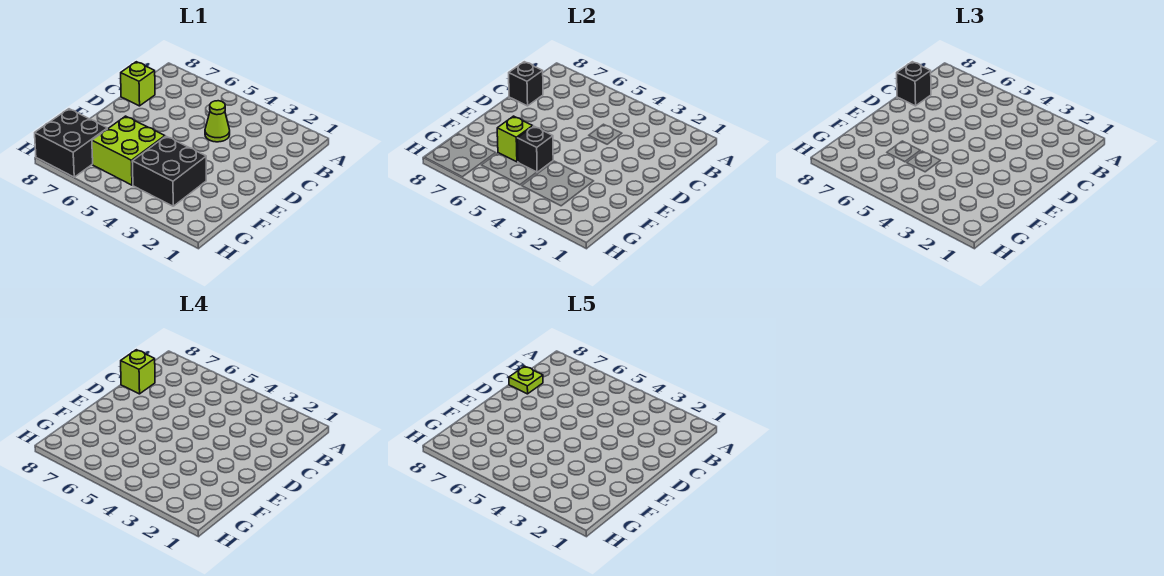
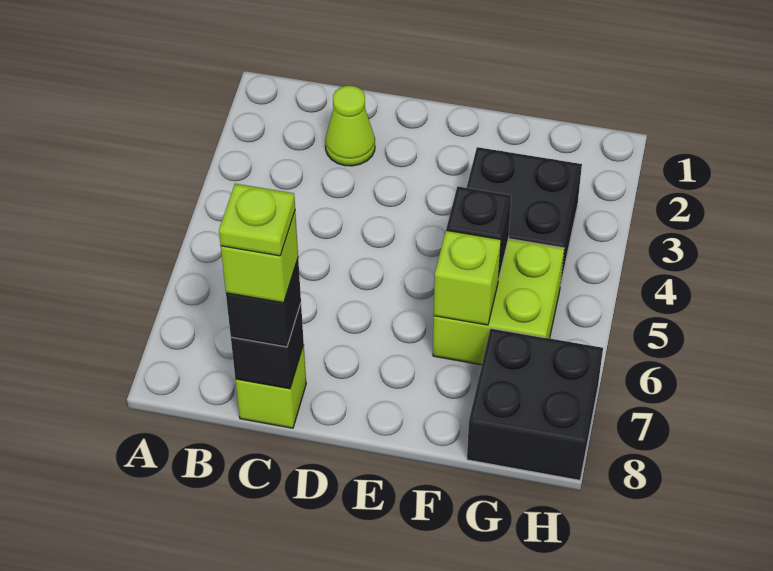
lime 1x1 cone [205,101,230,142] -> lime 1x1 cone moved to [325,86,375,166]

